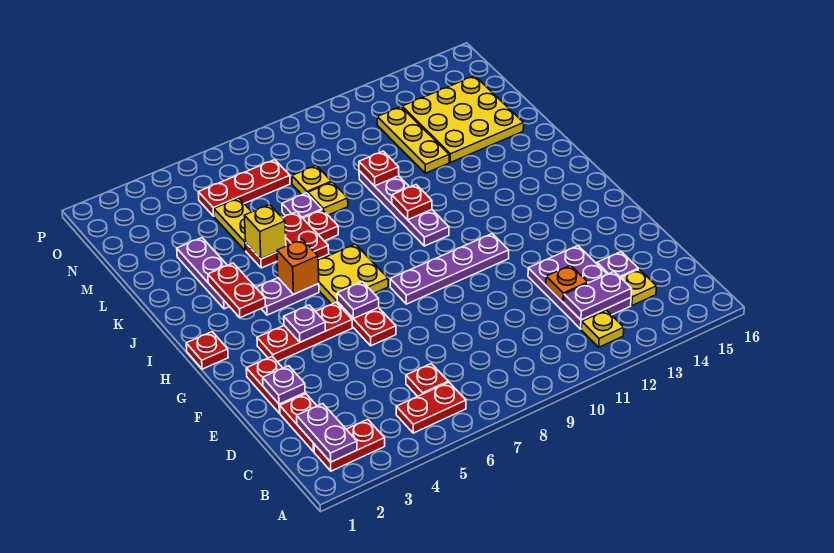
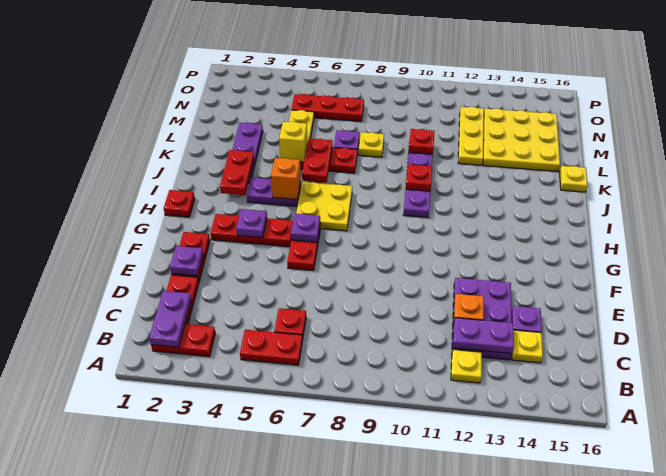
purple 1x4 plate [390,234,509,304] -> none
yellow 1x1 plate [292,166,332,195] -> yellow 1x1 plate moved to [560,166,588,192]

